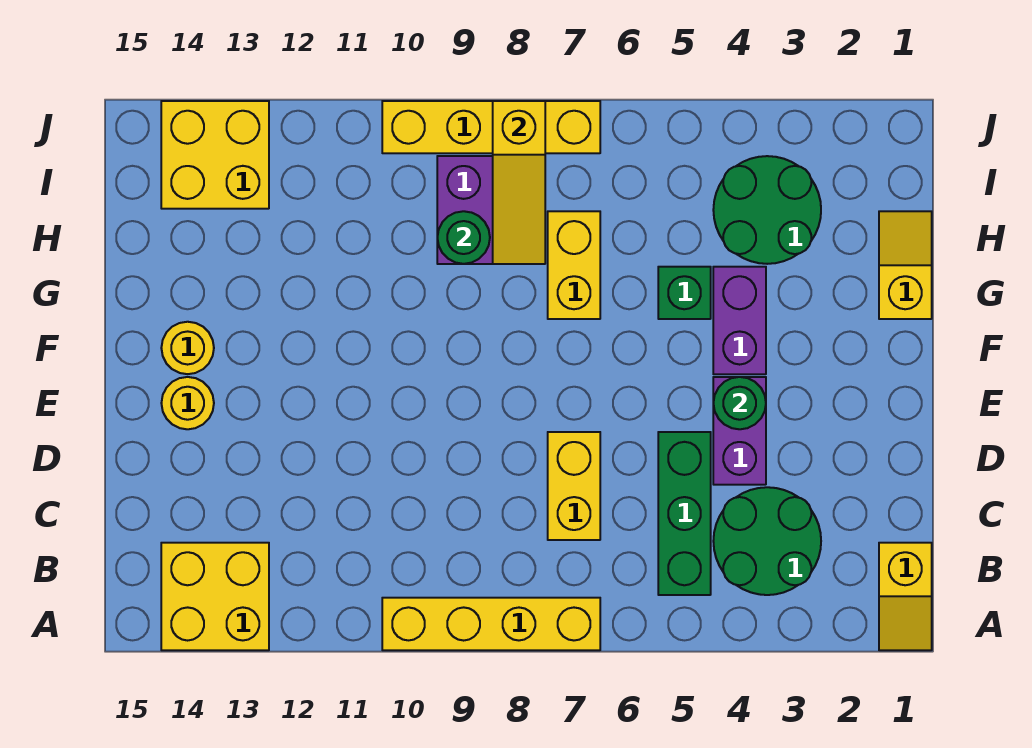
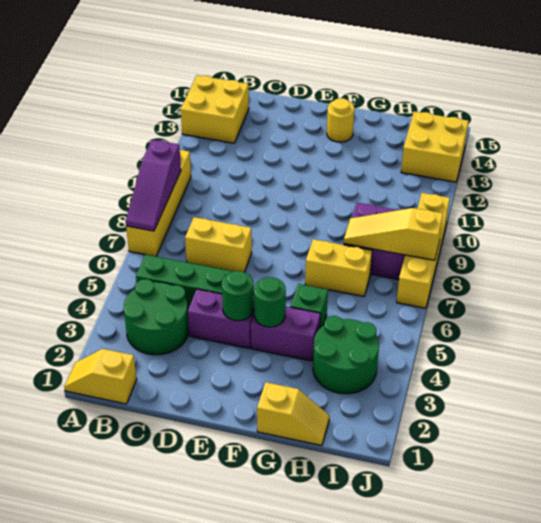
none -> purple 1x3 slope [126,140,181,231]
yellow 1x1 round brick [161,377,214,429] -> none
green 1x1 round brick [437,211,490,264] -> green 1x1 round brick moved to [254,277,286,327]

